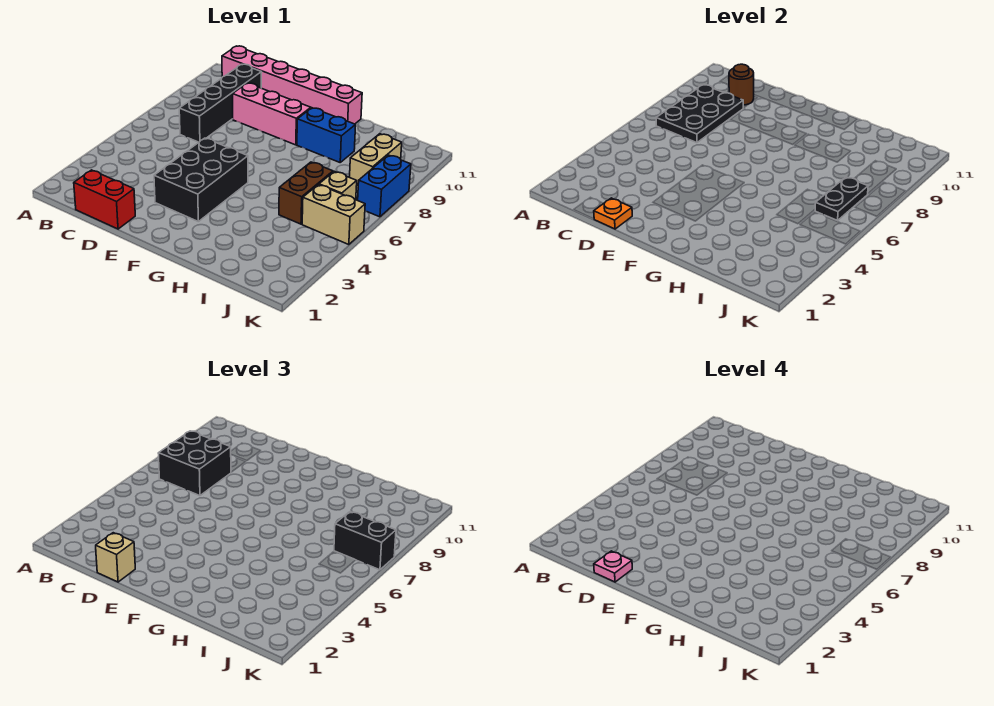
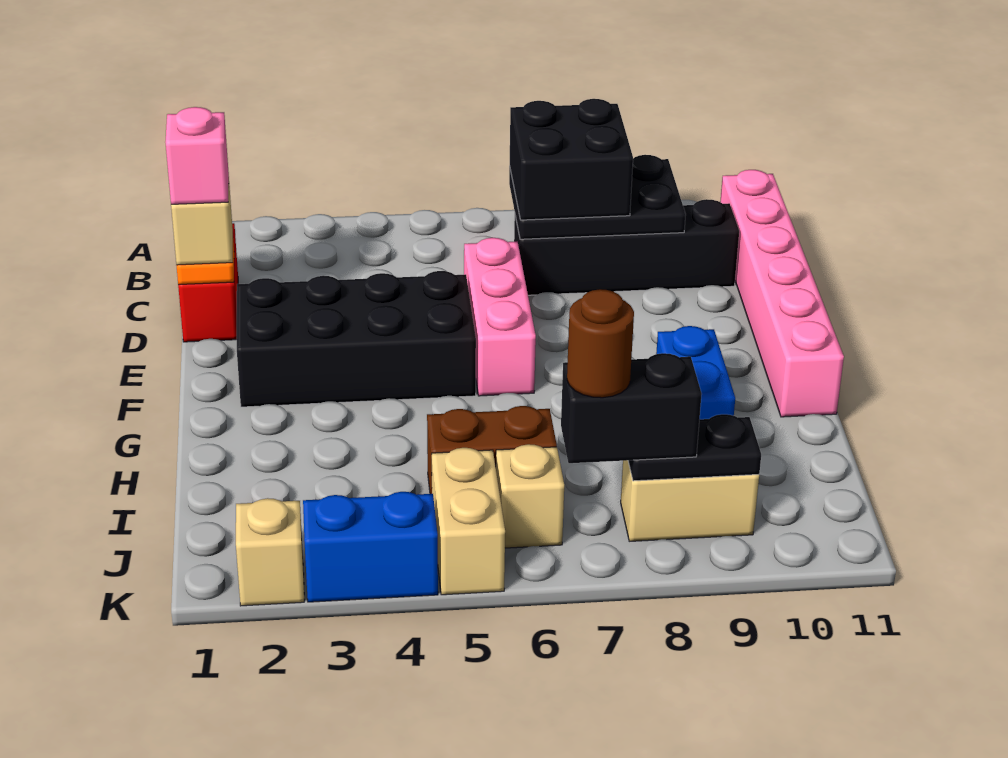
brown 1x1 round brick [729,64,754,105] -> brown 1x1 round brick moved to [567,289,634,398]
pink 1x1 plate [594,551,632,582] -> pink 1x1 brick [166,107,229,204]
pink 1x3 brick [233,83,311,145] -> pink 1x3 brick moved to [464,238,536,396]
black 2x3 brick [154,138,248,222] -> black 2x4 brick [237,271,476,407]
black 1x2 plate [815,177,868,220] -> black 1x2 plate moved to [628,414,761,481]
black 1x2 brick [334,512,396,570] -> black 1x2 brick turned to [561,353,702,463]
none -> tan 1x1 brick [236,498,304,606]
blue 1x2 brick [358,155,411,217] -> blue 1x2 brick moved to [303,492,438,602]

